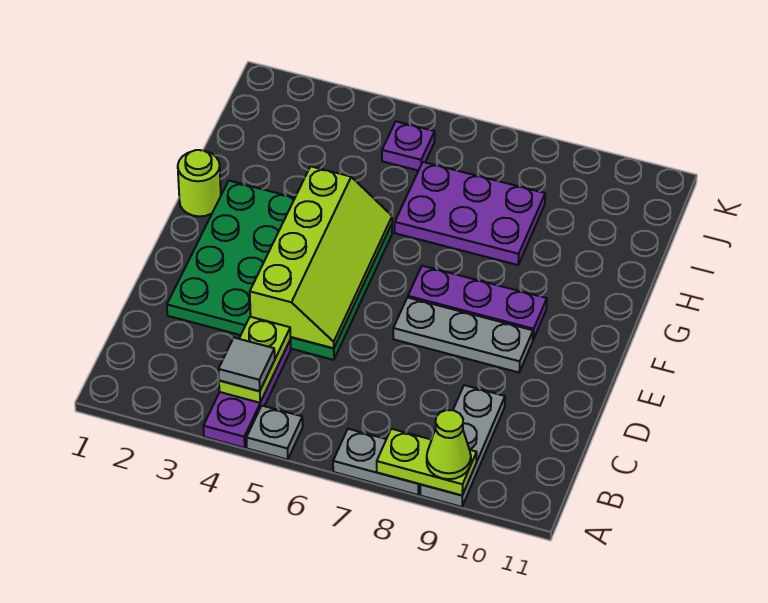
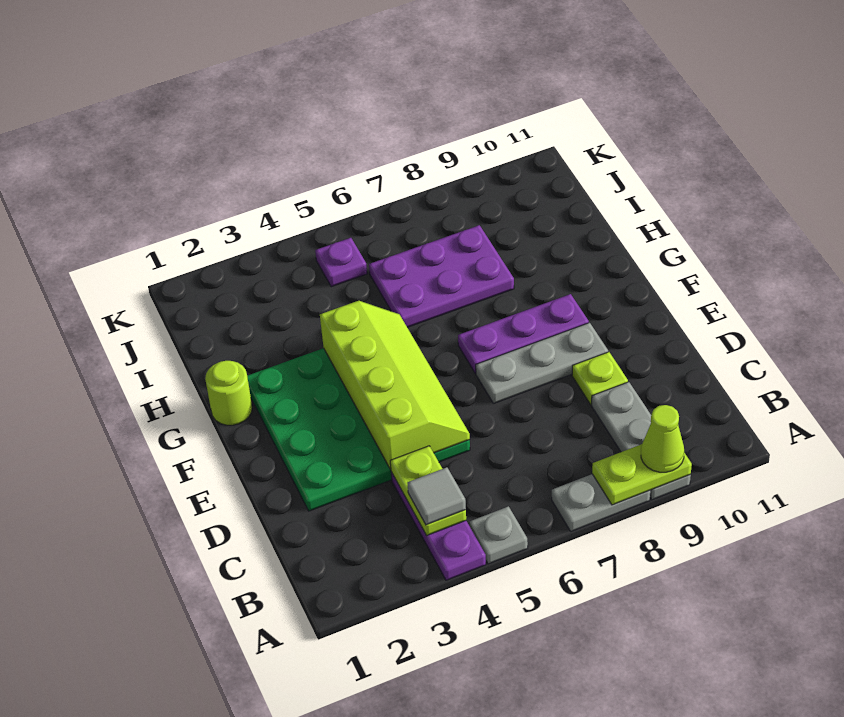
none -> lime 1x1 plate [572,352,628,405]

